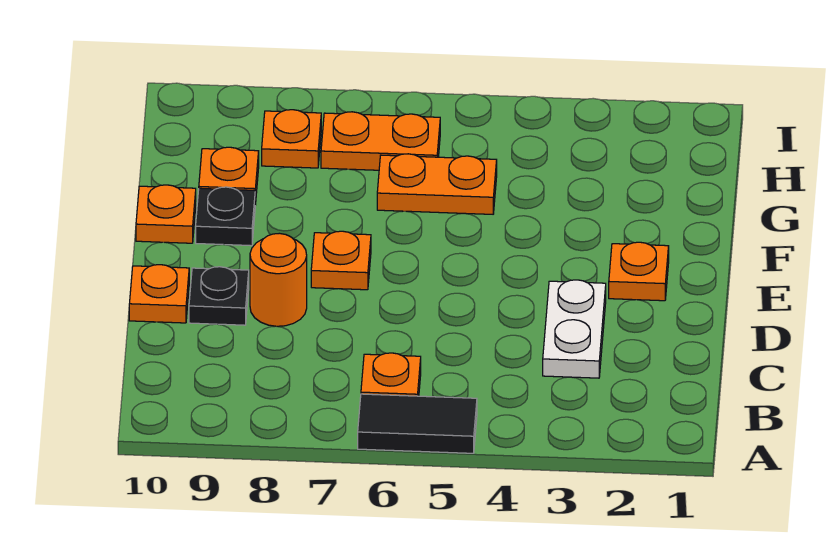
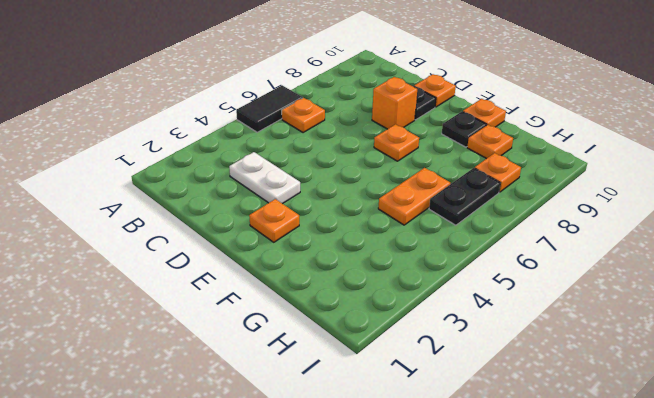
orange 1x1 round brick [250,233,307,326] -> orange 1x1 brick [372,77,417,129]
orange 1x2 plate [321,112,440,170] -> black 1x2 plate [429,168,500,225]

